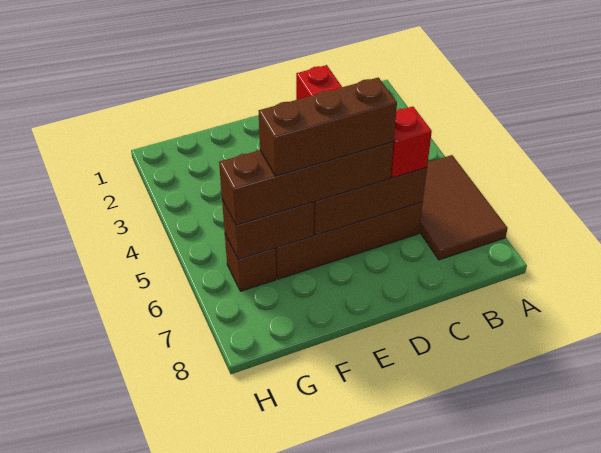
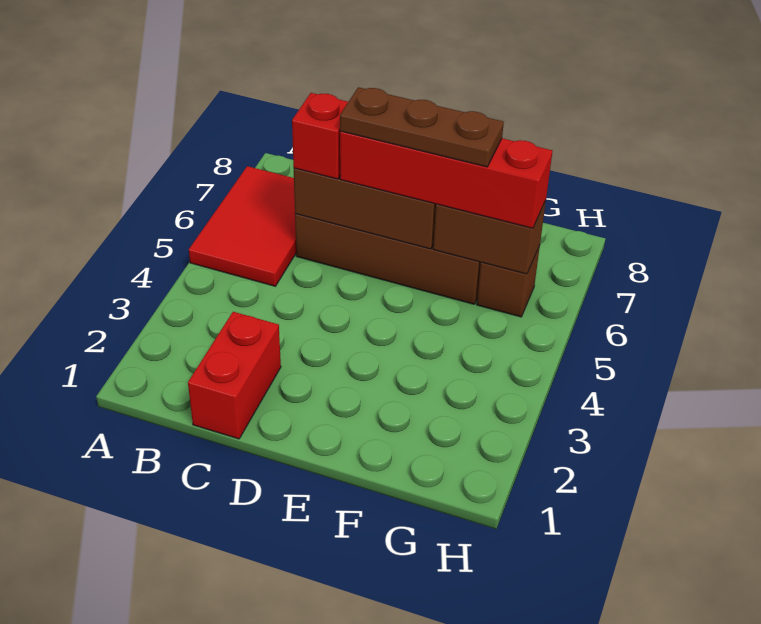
brown 2x3 tile [419,155,508,260] -> red 2x3 tile [189,166,296,286]
brown 1x4 brick [219,142,394,225] -> red 1x4 brick [340,131,552,228]
brown 1x3 brick [259,77,397,176] -> brown 1x3 plate [340,87,504,167]

